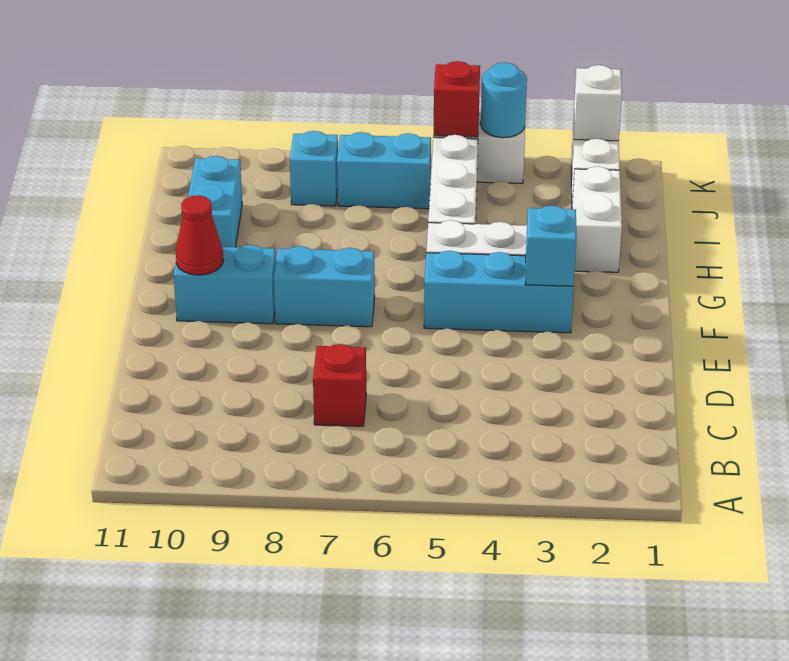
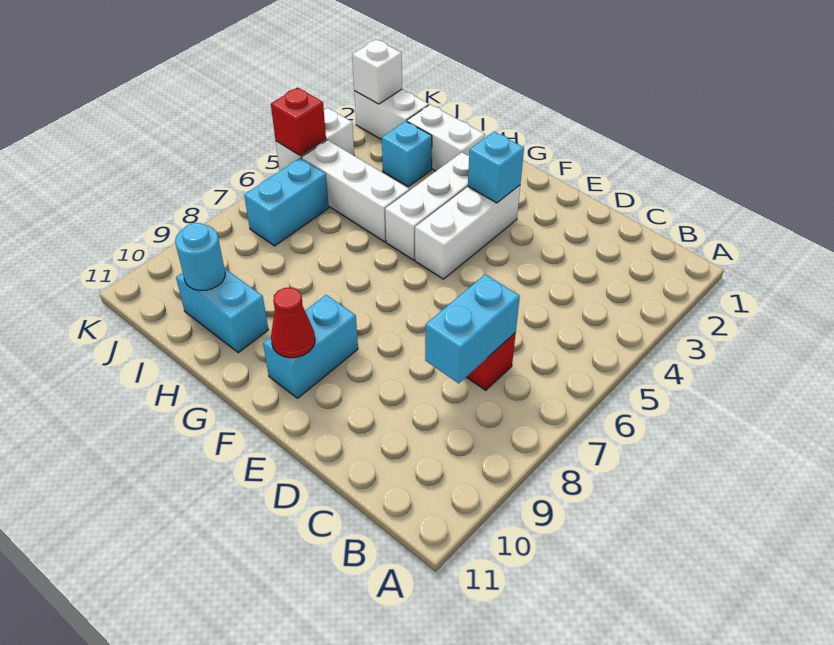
cyan 1x3 brick [424,251,574,333] -> white 1x3 brick [415,185,520,279]
cyan 1x2 brick [274,246,375,327] -> cyan 1x2 brick moved to [425,274,520,383]
cyan 1x1 brick [290,131,338,206] -> cyan 1x1 brick moved to [382,121,432,187]
cyan 1x1 round brick [481,63,527,138] -> cyan 1x1 round brick moved to [175,223,225,291]

